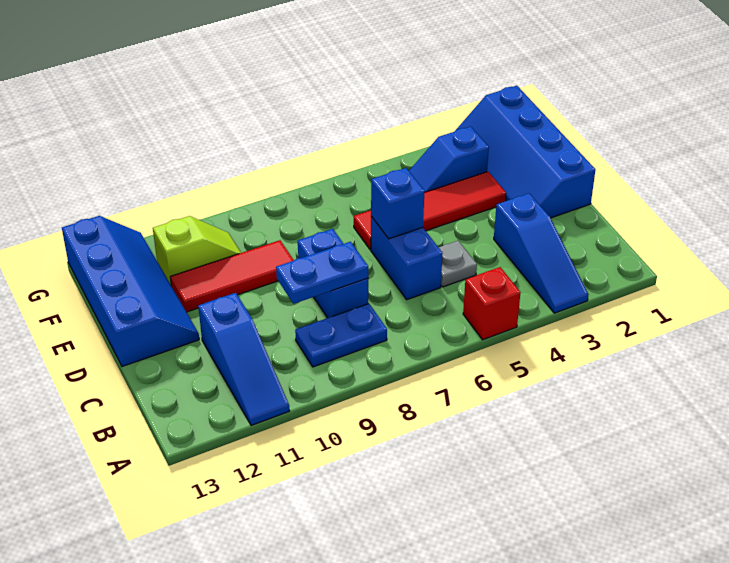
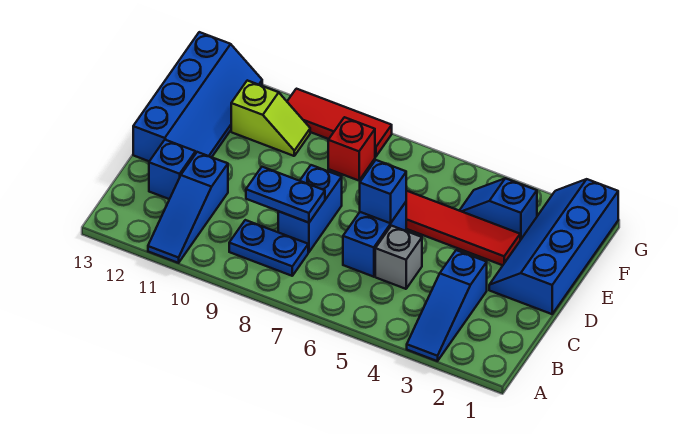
red 1x1 brick [463,267,521,340] -> red 1x1 brick moved to [328,117,375,181]
grey 1x1 plate [439,241,477,287] -> grey 1x1 brick [375,226,422,289]
none -> blue 1x1 brick [149,140,196,199]
red 1x3 tile [170,240,294,312] -> red 1x3 tile moved to [287,89,392,157]

